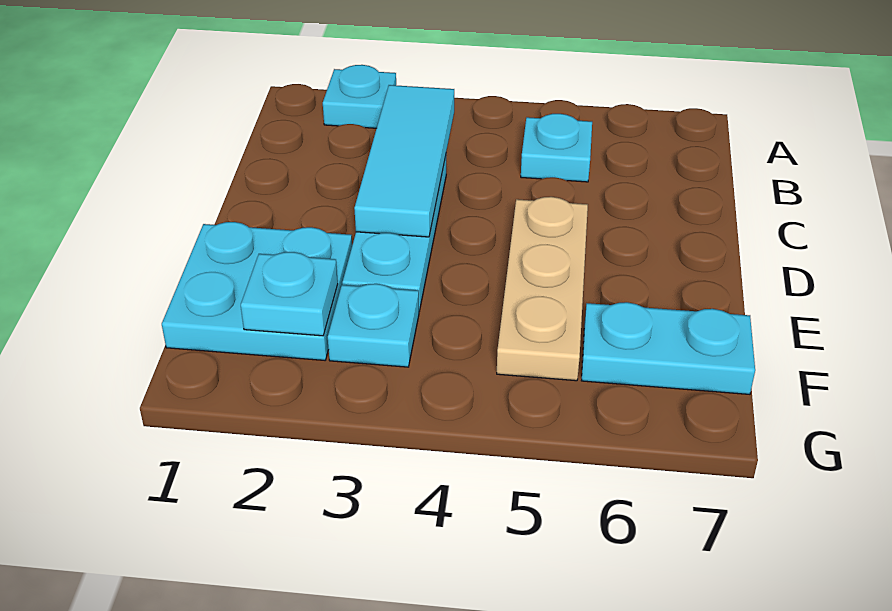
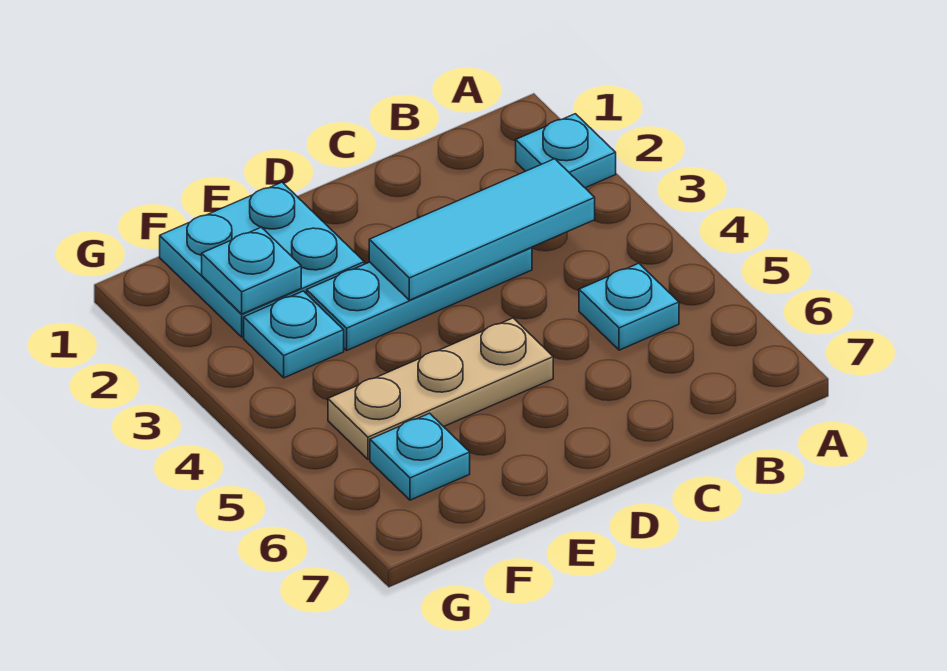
cyan 1x2 plate [581,302,755,394] -> cyan 1x1 plate [370,413,470,500]

